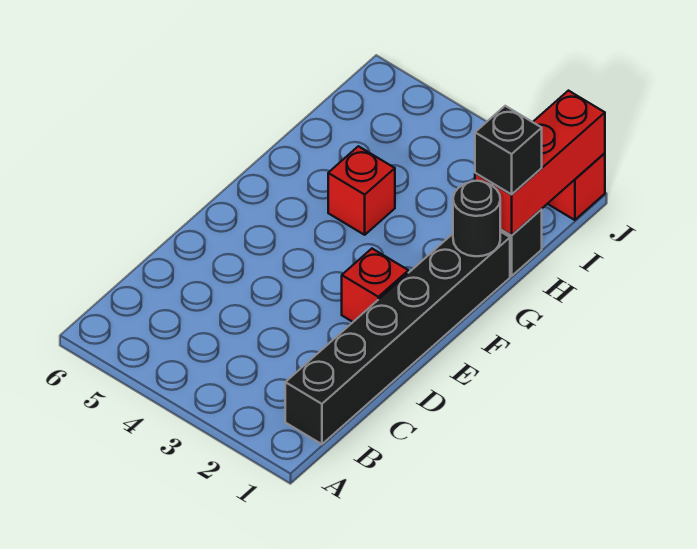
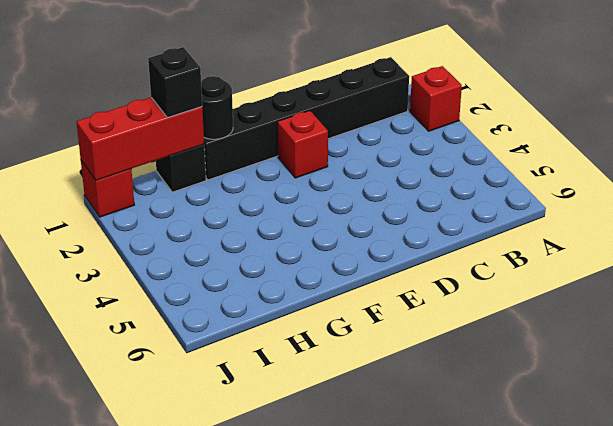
red 1x1 brick [328,146,395,235] -> red 1x1 brick moved to [410,66,462,131]

